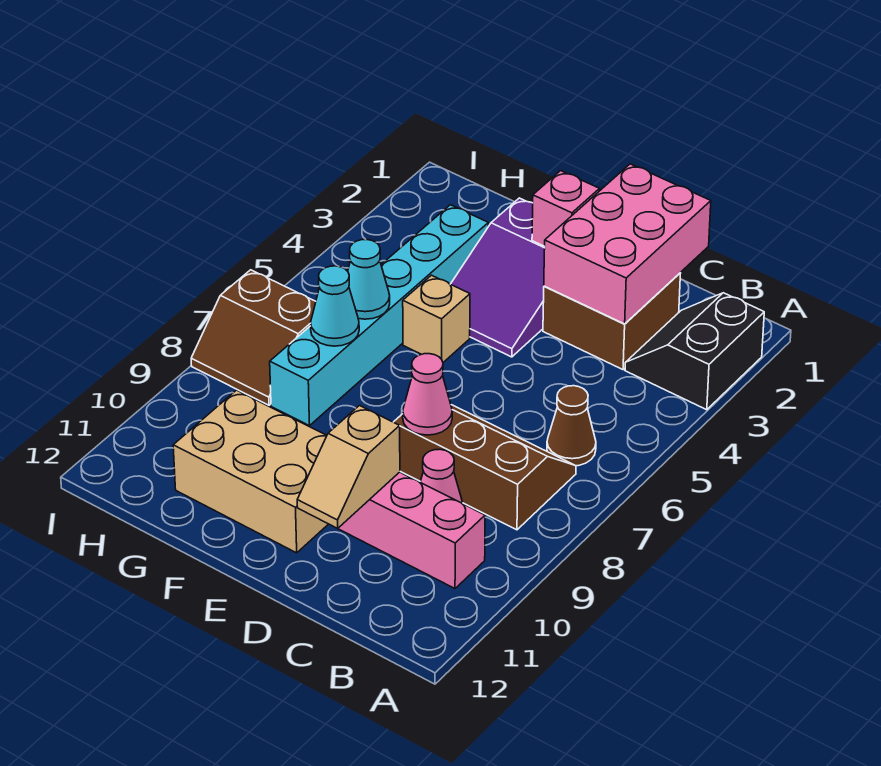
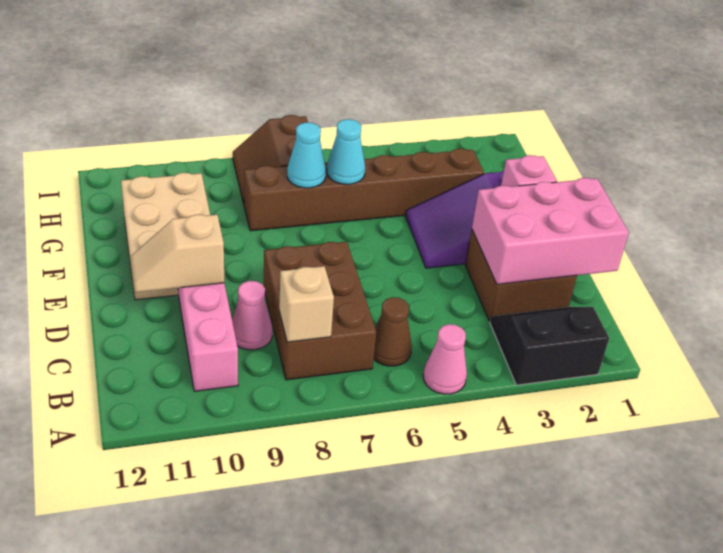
brown 2x3 slope [394,405,576,530] -> brown 2x3 brick [264,242,376,380]
pink 1x1 cone [403,354,452,435] -> pink 1x1 cone moved to [423,324,467,394]
tan 1x1 brick [403,275,470,362] -> tan 1x1 brick moved to [279,266,334,342]
cyan 1x6 brick [270,205,488,426] -> brown 1x6 brick [244,149,484,231]

